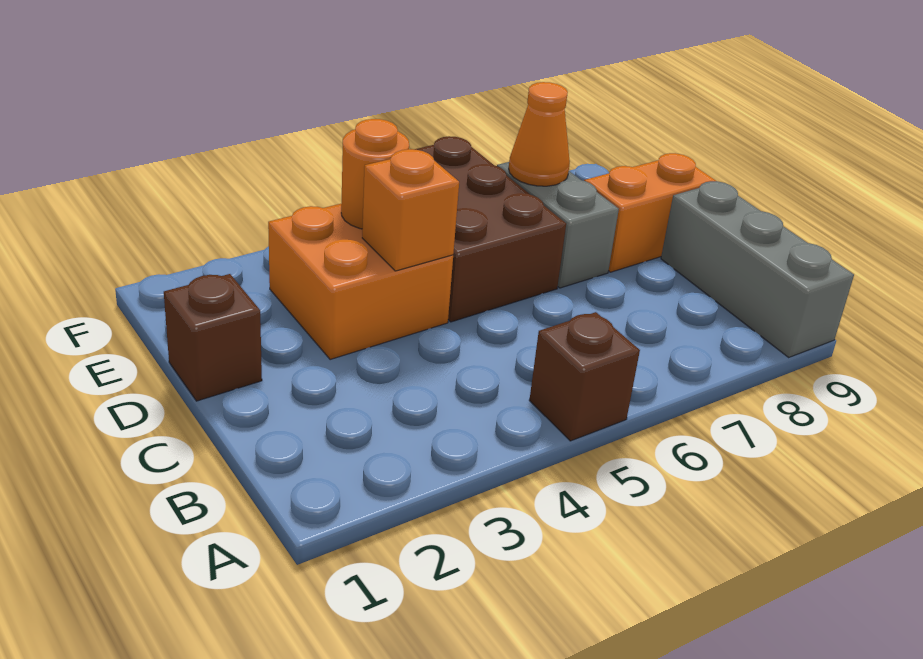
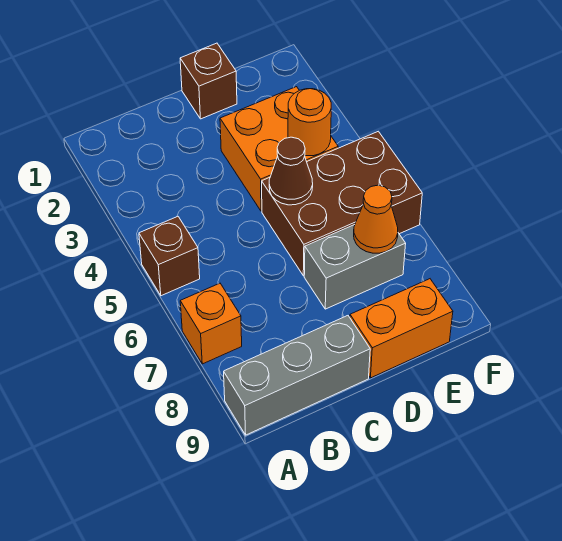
orange 1x1 brick [362,149,459,271] -> orange 1x1 brick moved to [180,283,242,364]
none -> brown 1x1 cone [269,137,313,205]
orange 1x2 brick [584,153,716,272] -> orange 1x2 brick turned to [350,279,453,378]

